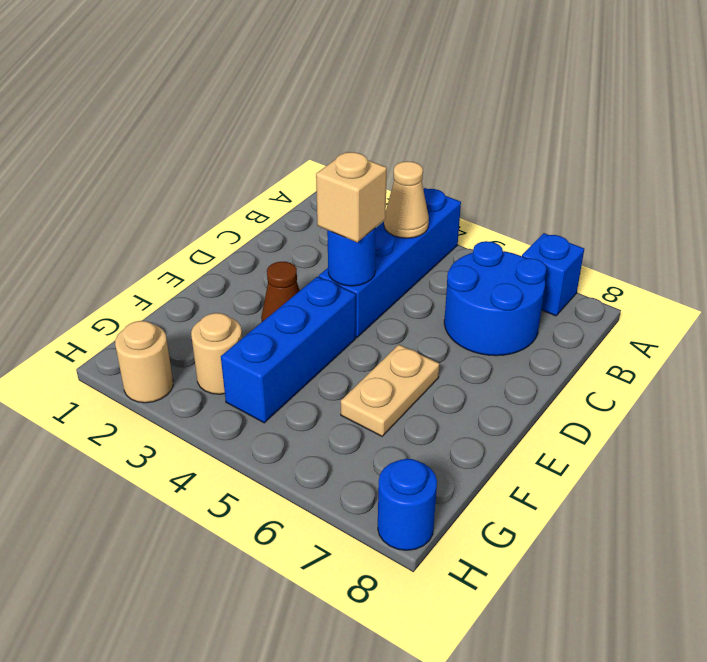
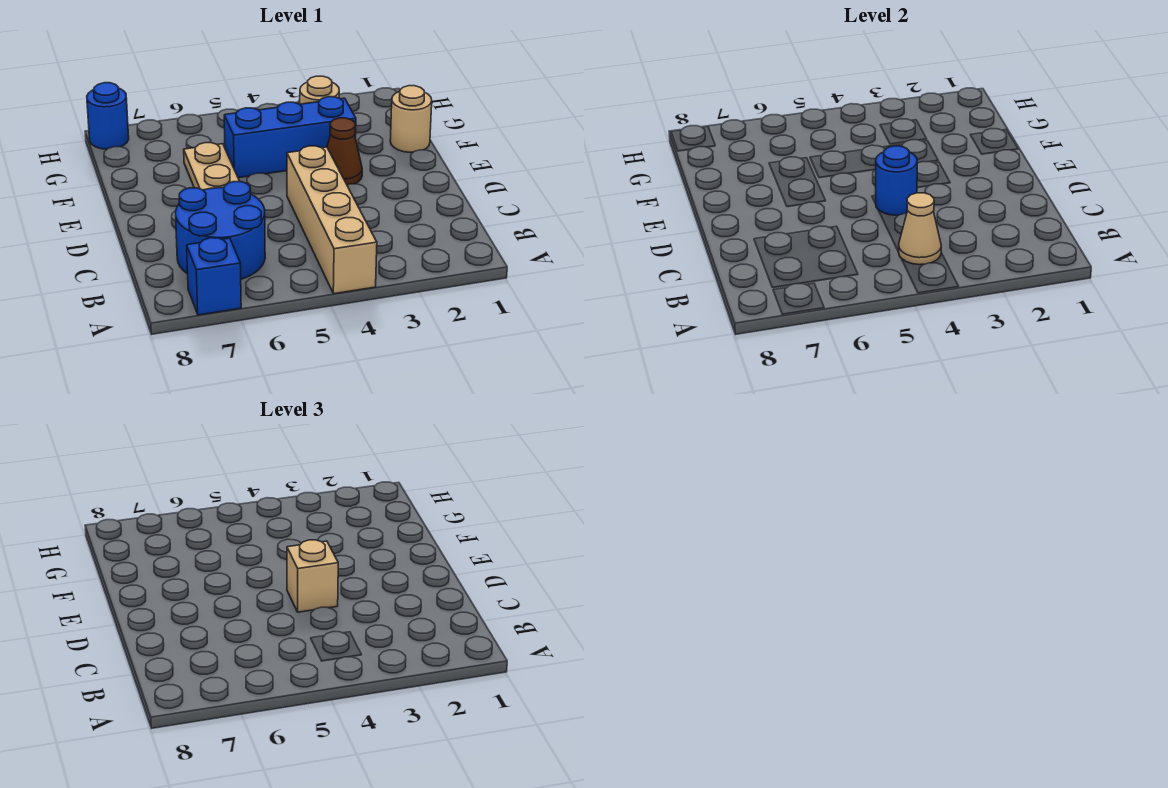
blue 1x4 brick [319,188,461,337] -> tan 1x4 brick [287,146,377,294]
blue 1x3 brick [221,277,356,423] -> blue 1x3 brick turned to [224,97,356,178]
tan 1x1 round brick [115,321,173,403] -> tan 1x1 round brick moved to [390,86,432,152]

